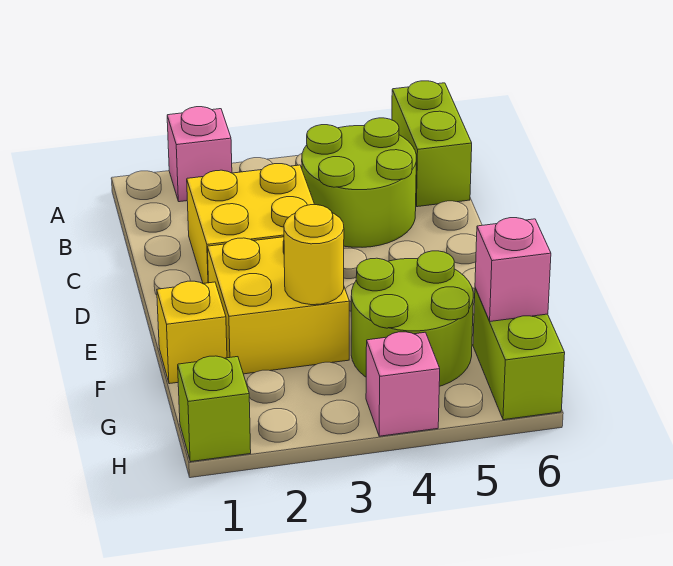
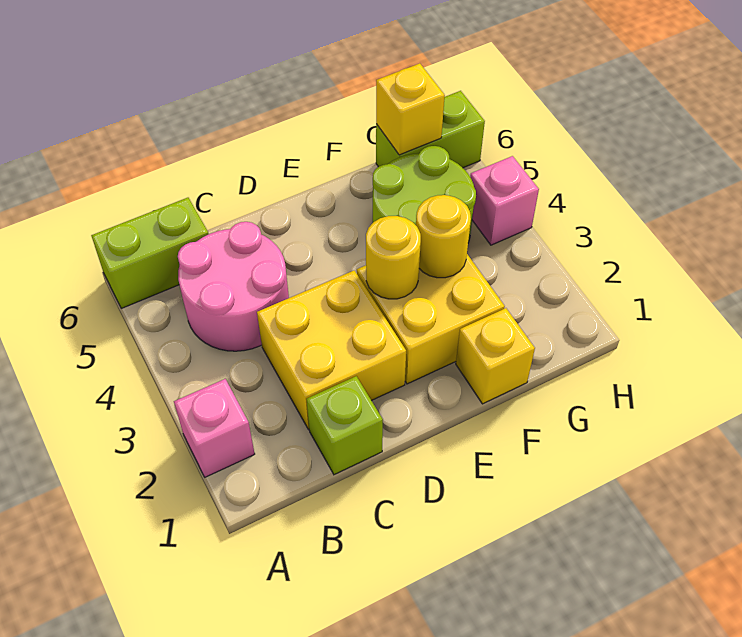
lime 2x2 round brick [302,118,416,247] -> pink 2x2 round brick [178,222,289,351]
none -> yellow 1x1 round brick [366,216,421,299]
pink 1x1 brick [475,218,551,321] -> yellow 1x1 brick [376,63,445,155]
lime 1x1 brick [178,356,251,462] -> lime 1x1 brick moved to [307,376,383,475]

